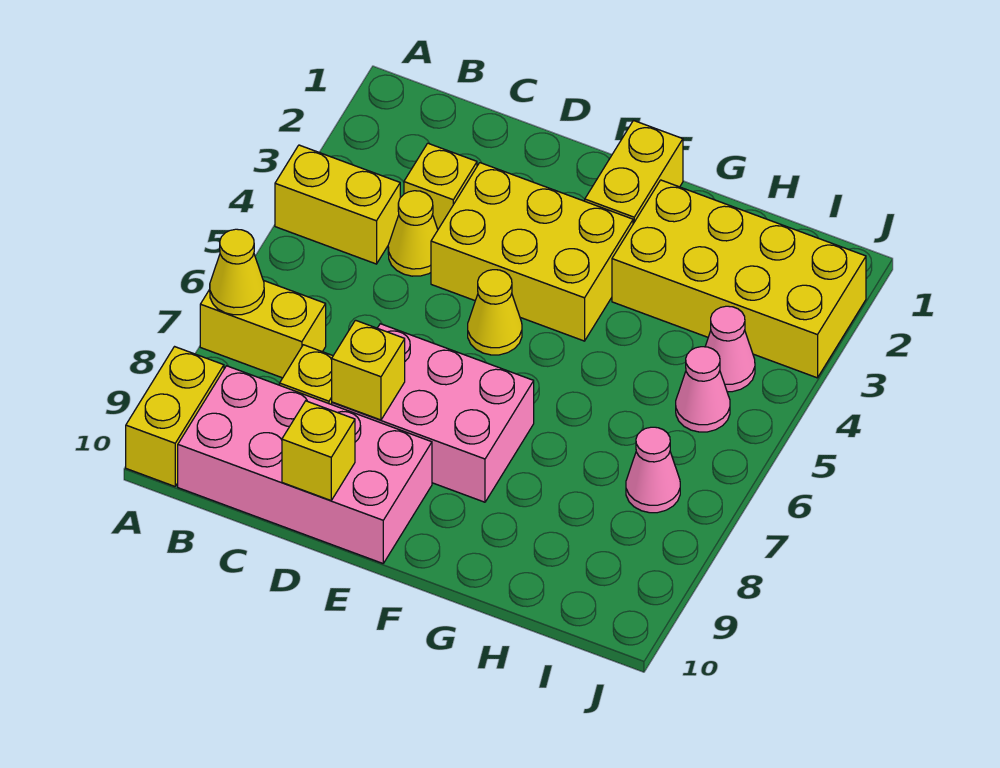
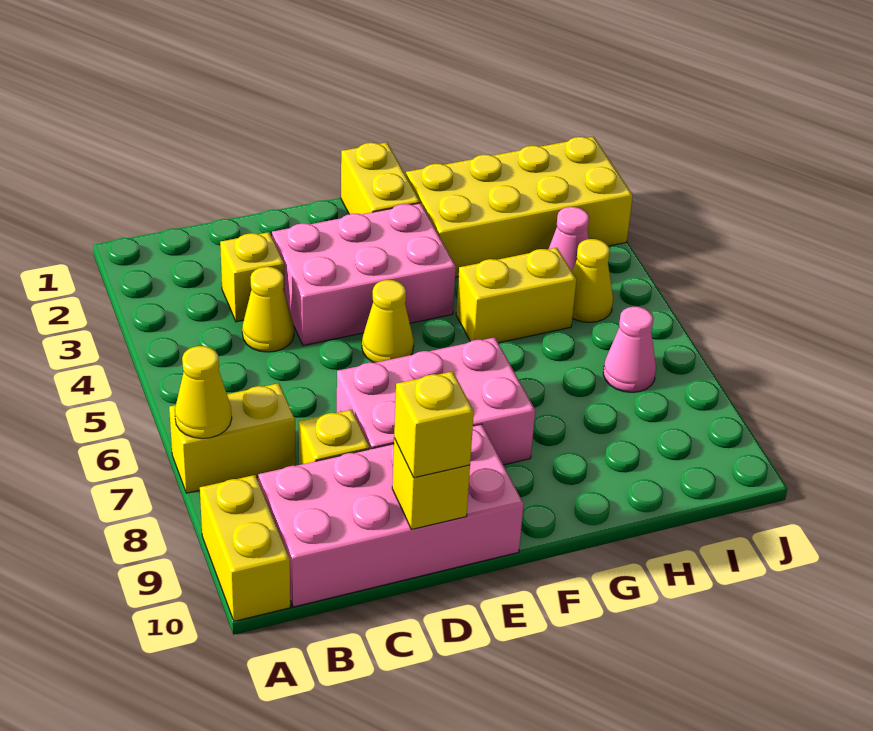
yellow 1x2 brick [275,145,400,264] -> yellow 1x2 brick moved to [456,248,576,343]
yellow 2x3 brick [431,163,633,341] -> pink 2x3 brick [272,203,456,346]
yellow 1x1 brick [332,320,405,420] -> yellow 1x1 brick moved to [394,371,474,478]
pink 1x1 cone [676,347,730,432] -> yellow 1x1 cone [572,239,613,323]

